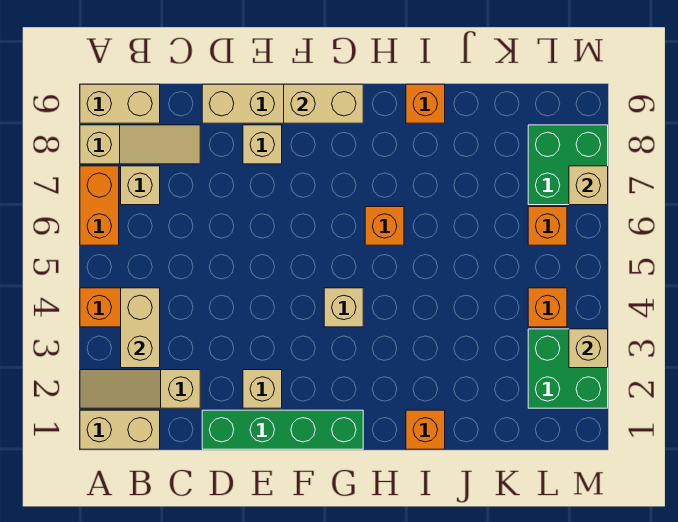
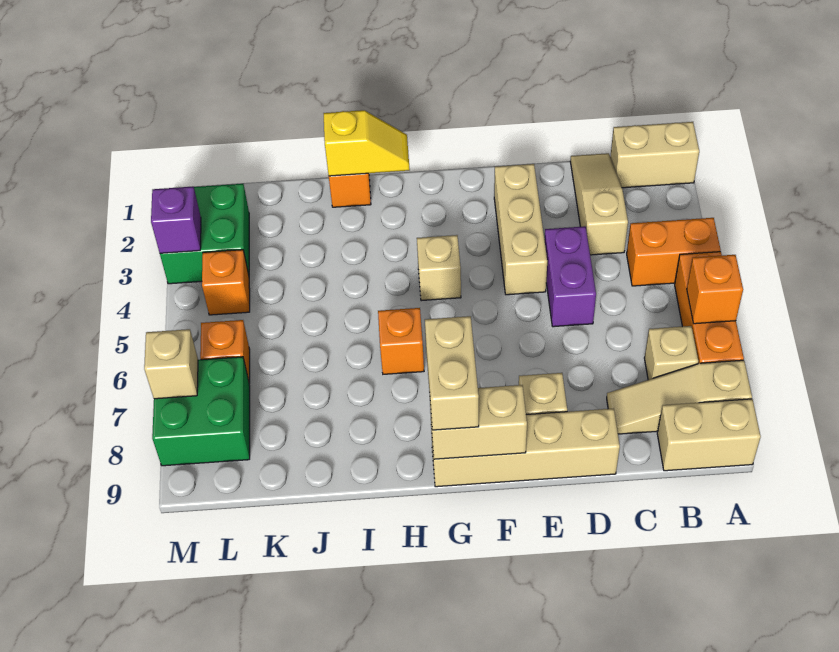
tan 1x3 slope [80,370,200,408] -> tan 1x3 slope turned to [570,153,628,255]
orange 1x2 brick [80,166,119,245] -> orange 1x3 brick [675,252,744,364]
tan 1x2 brick [121,288,160,368] -> tan 1x2 brick moved to [425,316,479,430]
green 1x4 brick [202,410,363,449] -> none
none -> purple 1x2 brick [544,226,596,327]
tan 1x1 brick [243,370,282,408] -> tan 1x3 brick [494,164,547,295]
none -> yellow 1x2 slope [324,110,410,176]
orange 1x1 brick [406,84,445,123] -> orange 1x1 brick moved to [687,255,743,324]
tan 1x1 brick [569,329,608,368] -> purple 1x1 brick [151,187,201,253]

